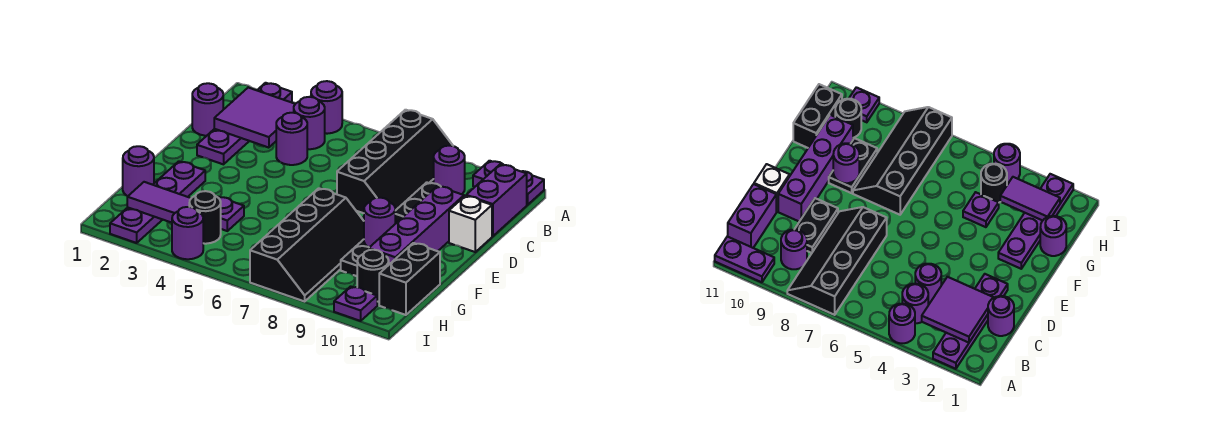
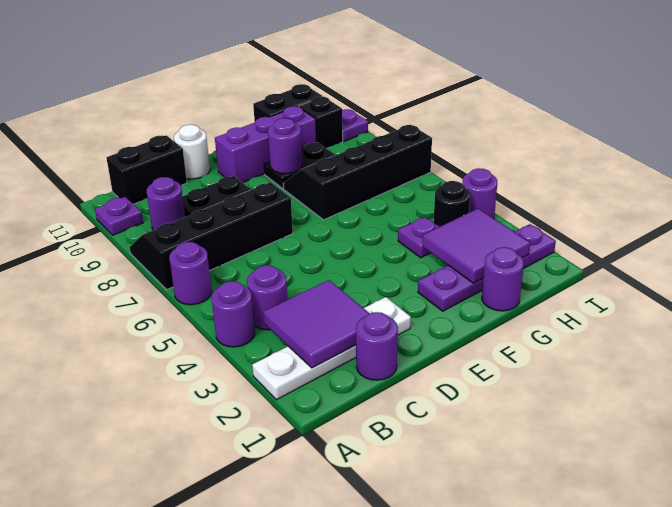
purple 1x4 plate [197,83,292,164] -> white 1x4 plate [252,297,411,400]
purple 1x2 plate [473,161,544,205] -> purple 1x1 plate [95,197,143,235]
purple 1x2 brick [466,164,527,236] -> black 1x2 brick [107,135,187,204]
purple 1x1 round brick [276,113,307,165] -> purple 1x1 round brick moved to [169,242,212,305]
purple 1x4 brick [369,186,464,264] -> purple 1x3 brick [215,106,316,183]
white 1x1 brick [449,196,492,252] -> white 1x1 round brick [174,125,210,179]
purple 1x2 tile [127,182,191,223] -> purple 2x2 tile [423,209,530,283]
black 1x1 round brick [357,250,389,302] -> black 1x1 brick [299,96,343,149]

